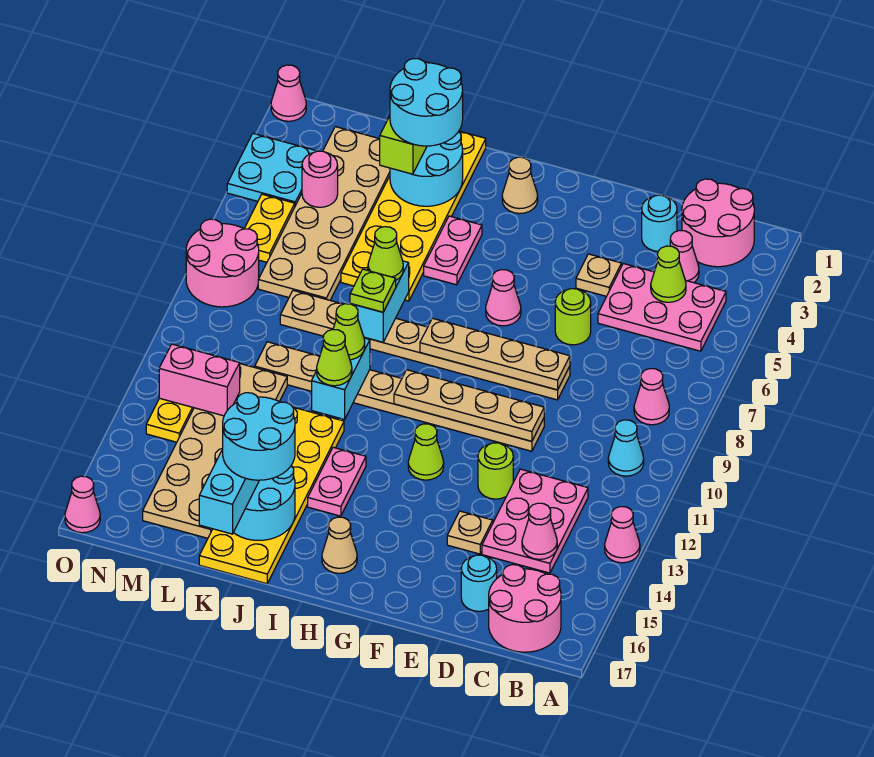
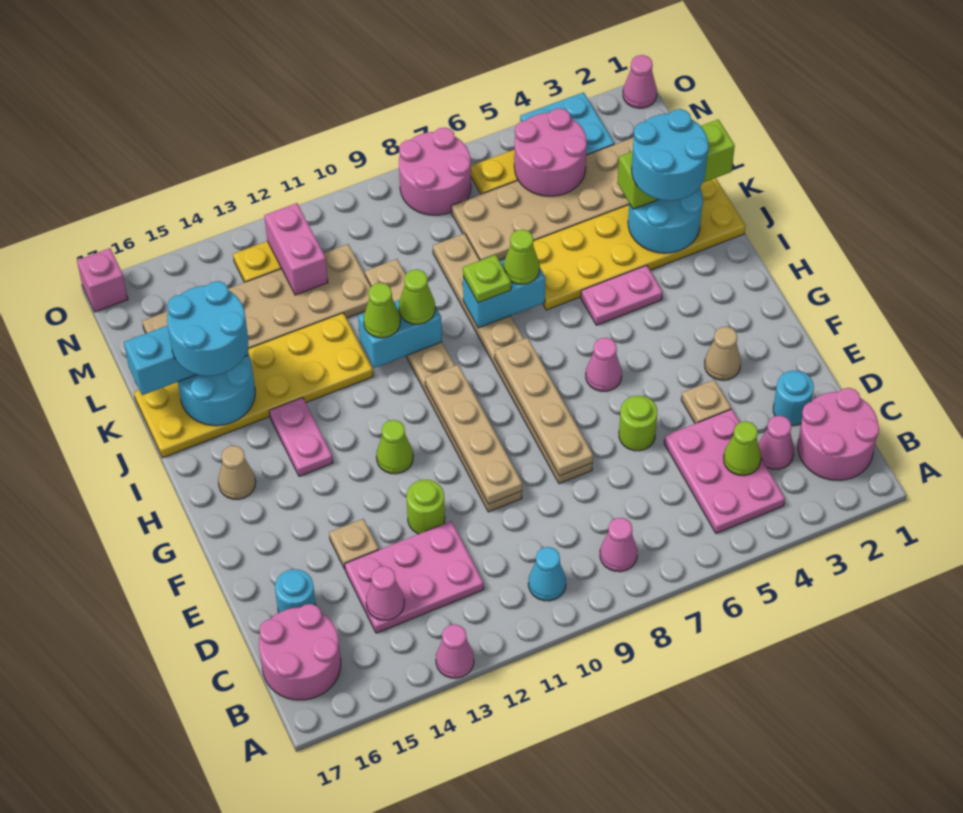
tan 1x1 cone [502,157,538,214] -> tan 1x1 cone moved to [705,327,741,380]
pink 1x2 plate [308,447,366,516] -> pink 1x2 plate turned to [269,398,333,476]
pink 1x1 round brick [302,151,338,207] -> pink 2x2 round brick [514,108,587,196]
pink 1x1 cone [65,476,100,533] -> pink 1x1 brick [77,248,128,312]

